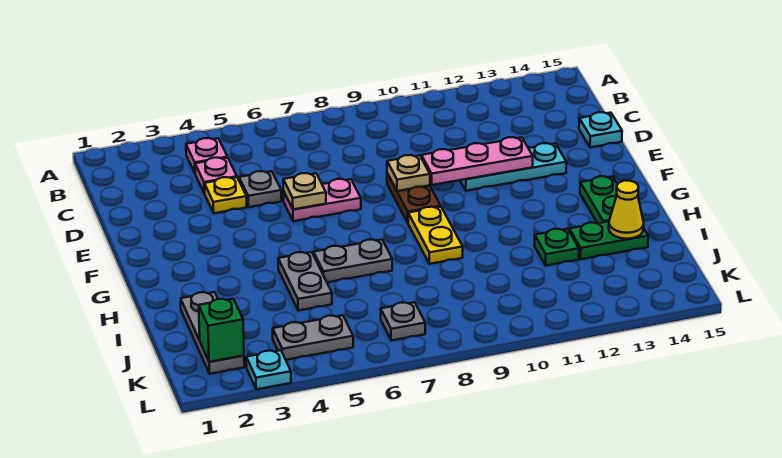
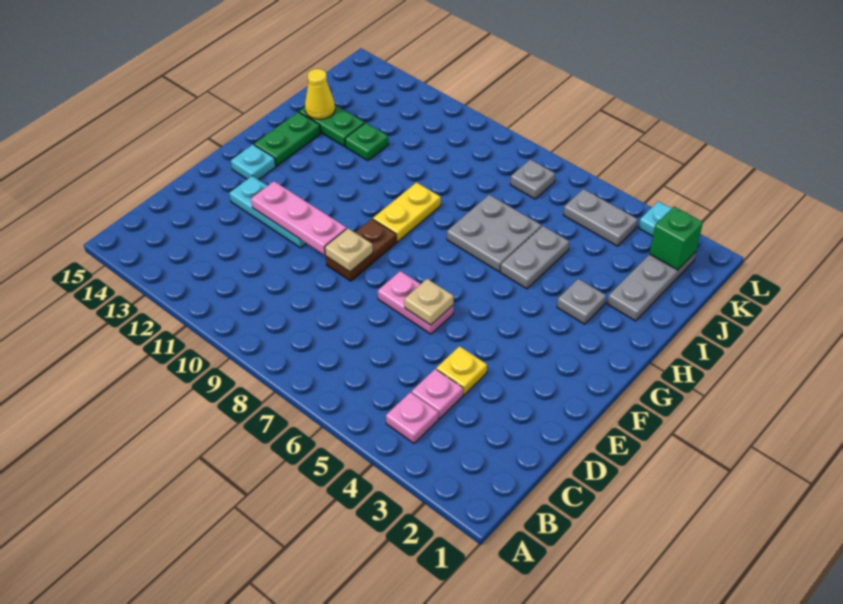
grey 1x1 plate [239,171,282,207] -> grey 1x1 plate moved to [557,279,606,324]
cyan 1x1 plate [579,112,622,147] -> cyan 1x1 plate moved to [231,145,276,180]
grey 1x2 plate [314,240,392,282] -> grey 2x2 plate [447,195,541,272]

